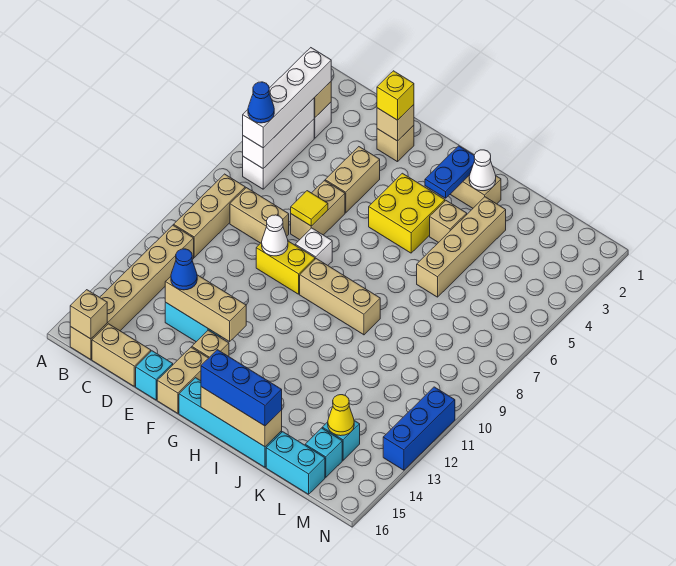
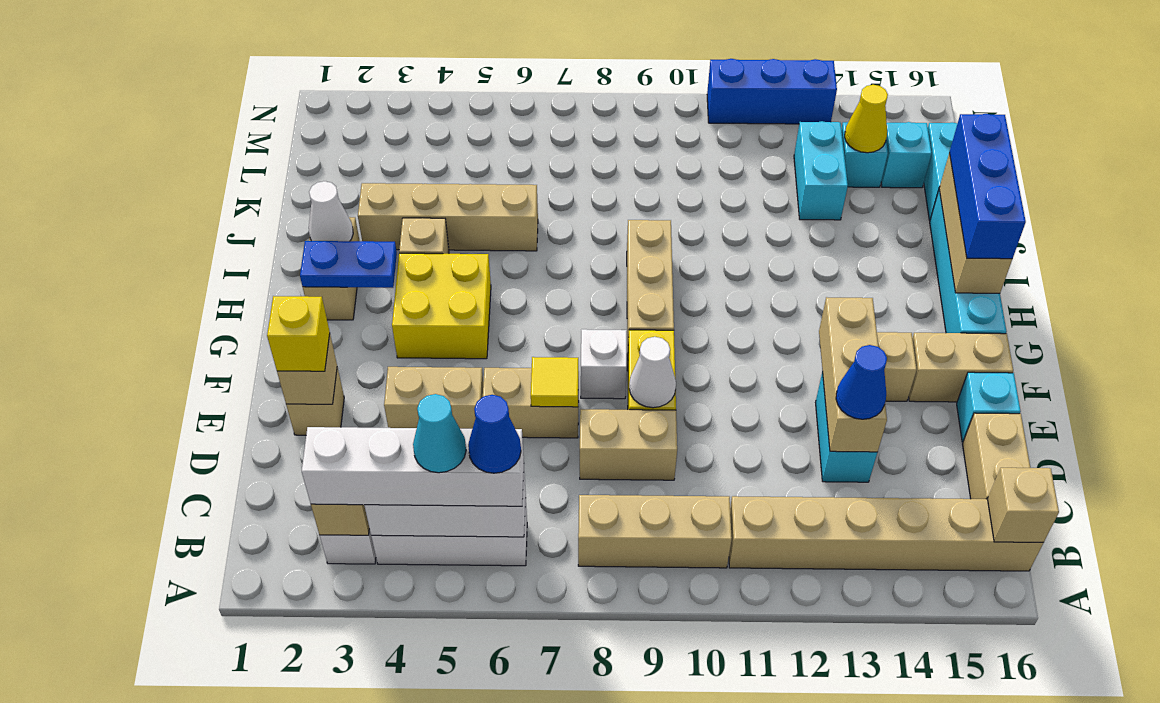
none -> cyan 1x1 cone [413,394,466,473]
tan 1x2 brick [230,188,289,243] -> tan 1x2 brick turned to [580,409,677,480]
none -> cyan 1x2 brick [794,121,848,220]

